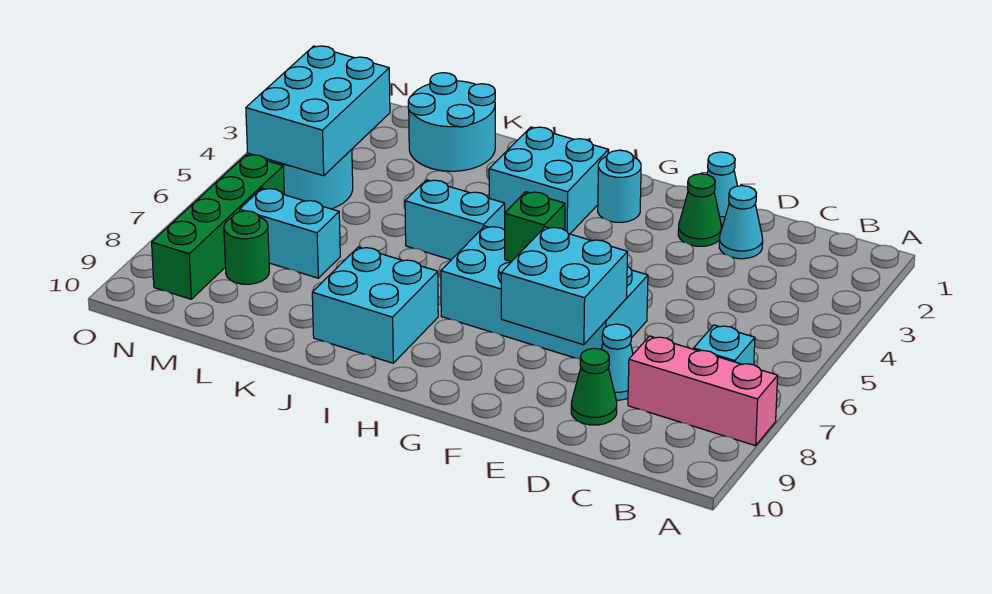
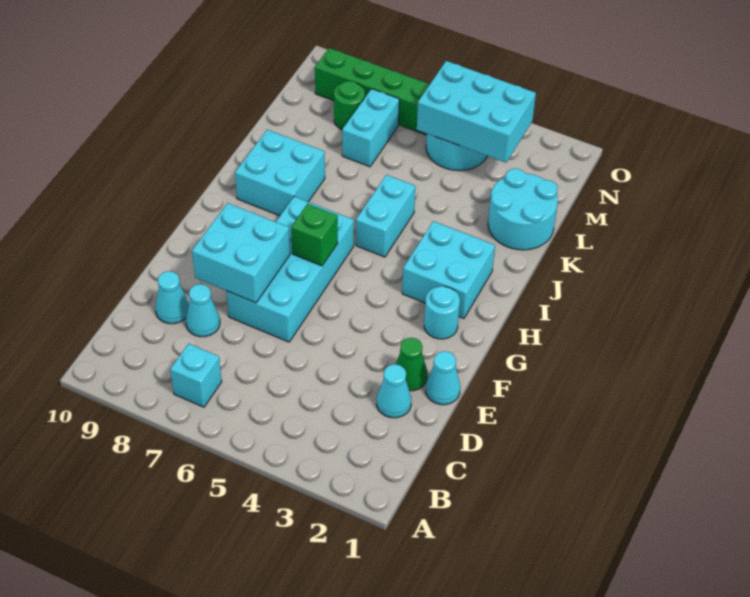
pink 1x3 brick [628,336,778,446] -> none
green 1x1 cone [571,348,617,425] -> cyan 1x1 cone [155,271,189,324]

